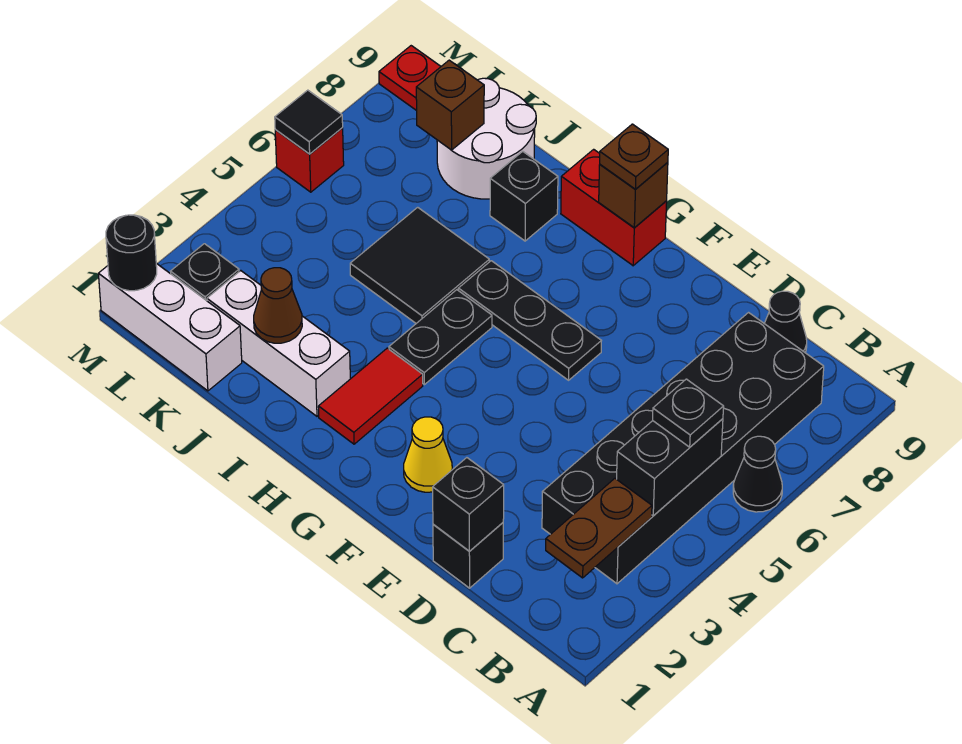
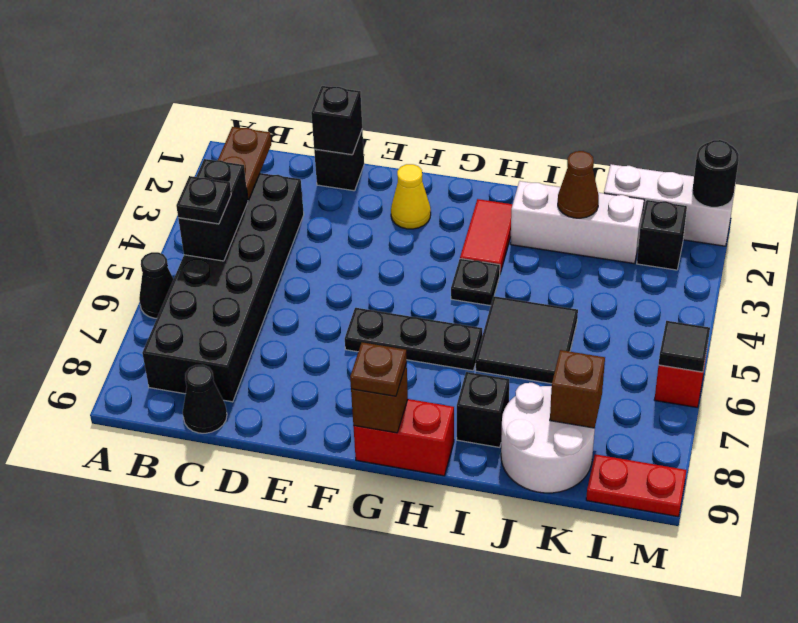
black 1x2 plate [389,290,492,385] -> black 1x1 plate [451,259,500,306]

